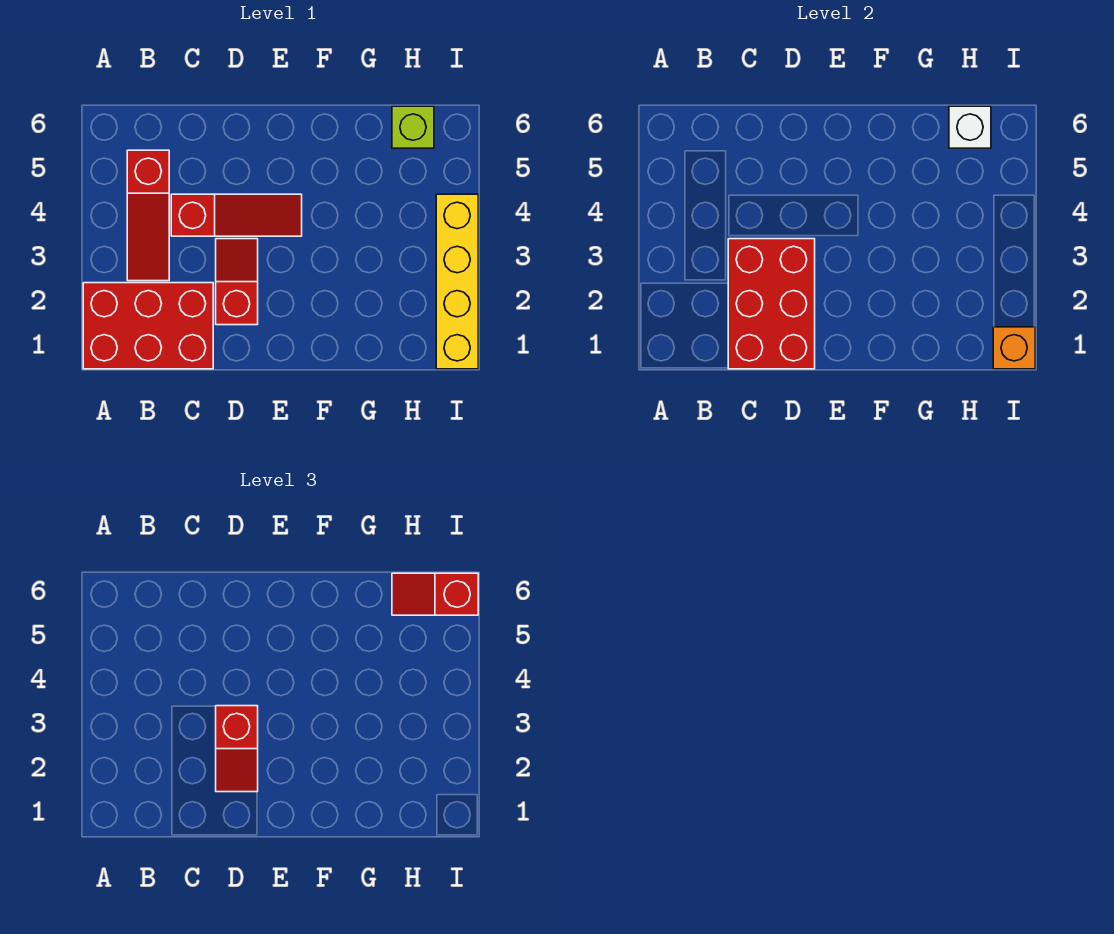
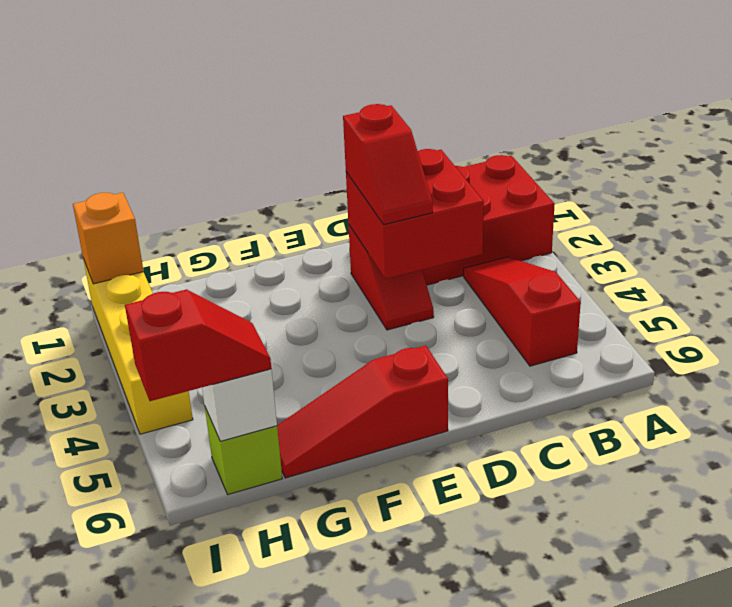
red 2x3 brick [728,239,815,369] -> red 2x2 brick [346,149,484,279]
red 1x3 slope [171,194,302,236] -> red 1x3 slope moved to [277,346,448,478]
red 1x2 slope [216,706,258,792] -> red 1x2 slope turned to [343,104,433,225]

